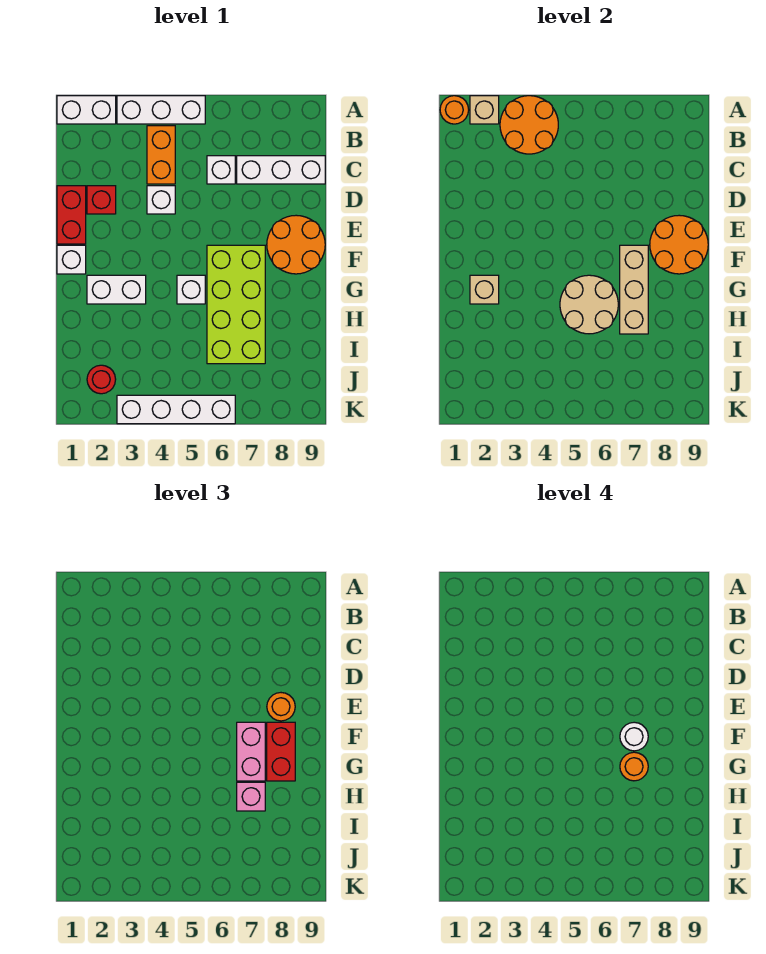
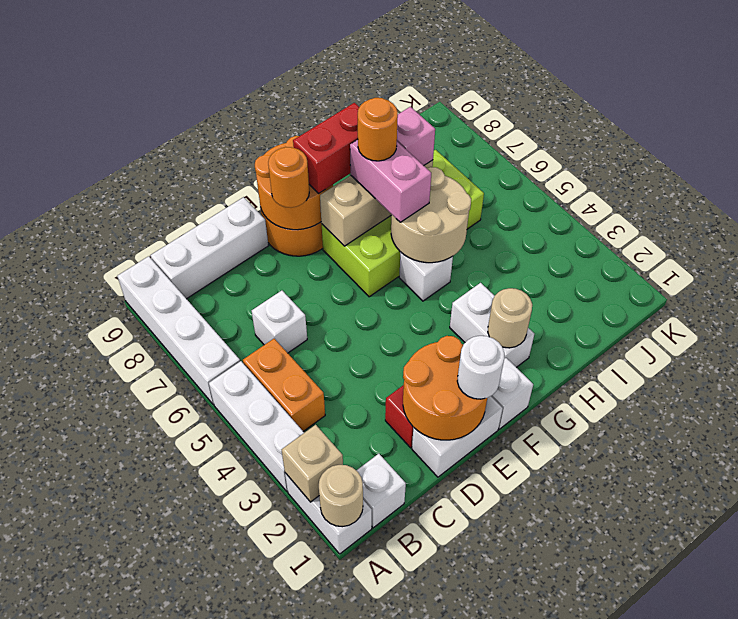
orange 1x1 round brick [440,96,469,124] -> tan 1x1 round brick [319,465,363,527]
orange 2x2 round brick [500,96,558,154] -> orange 2x2 round brick moved to [403,336,487,440]
orange 1x2 brick [147,126,175,184] -> orange 1x2 brick turned to [243,339,325,431]
white 1x3 brick [237,156,325,184] -> white 1x3 brick turned to [150,197,268,299]
red 1x2 brick [57,186,86,244] -> white 1x2 brick [412,396,503,477]
white 1x1 brick [147,186,175,214] -> white 1x1 brick moved to [356,454,406,528]
pink 1x2 brick [237,722,265,781] -> pink 1x2 brick turned to [350,140,431,222]
white 1x1 round brick [620,722,648,751] -> white 1x1 round brick moved to [457,336,504,399]
tan 1x1 brick [470,275,499,304] -> tan 1x1 round brick [488,288,532,348]
red 1x1 round brick [87,365,116,394] -> none
white 1x4 brick [117,395,235,424] -> white 1x4 brick moved to [117,256,240,405]

